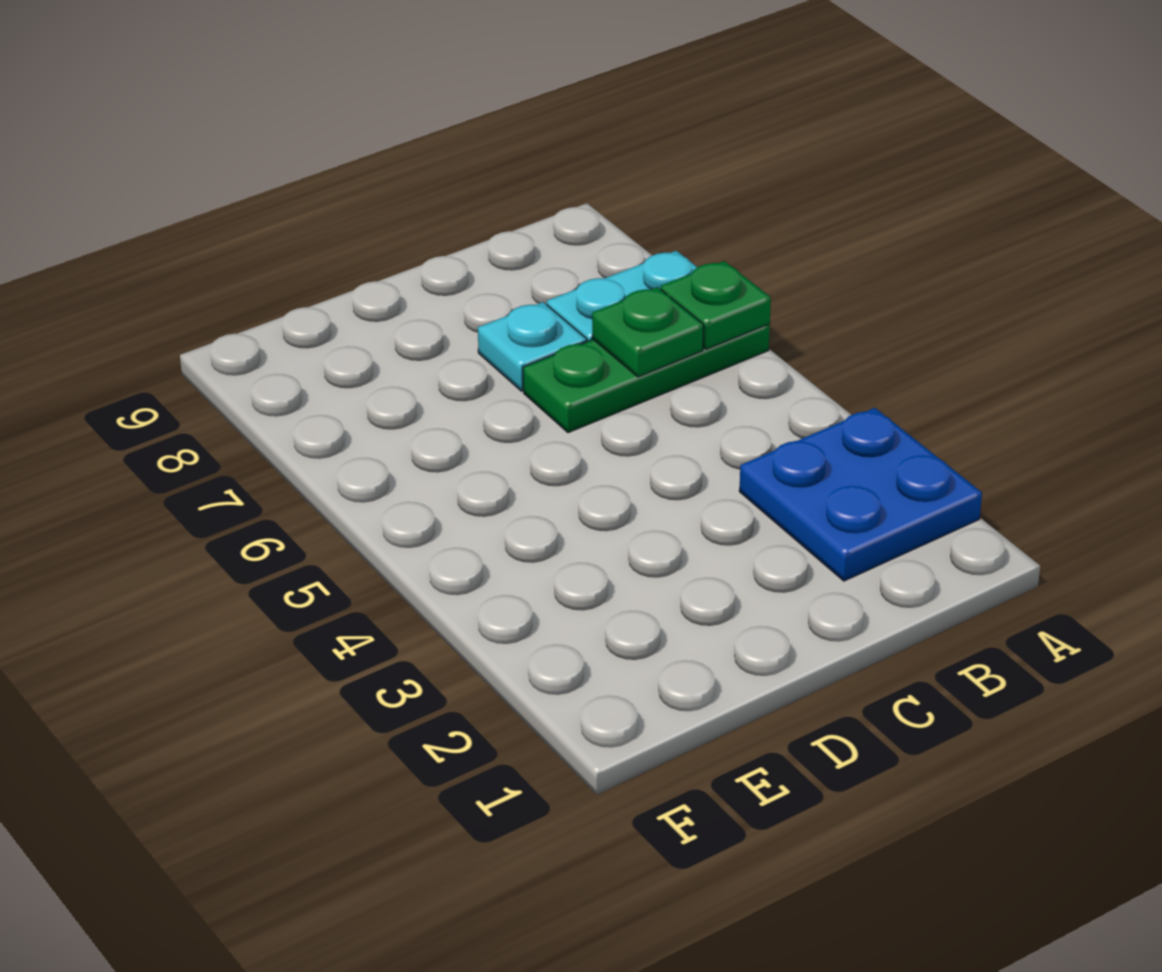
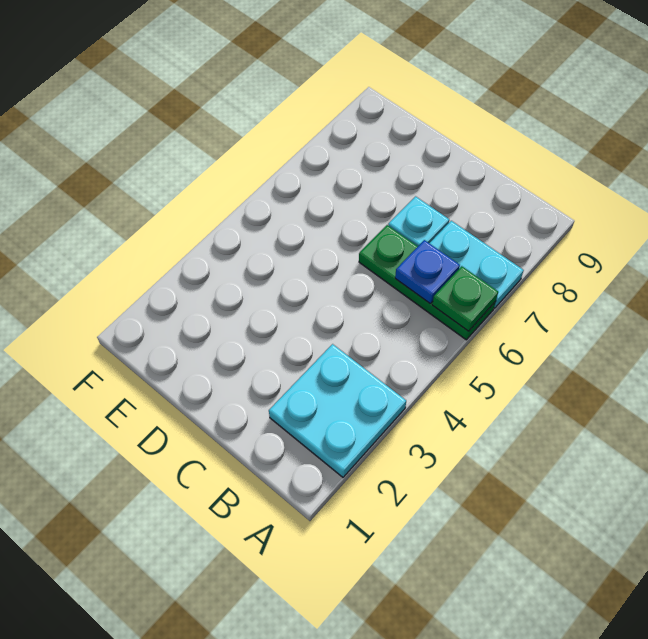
blue 2x2 plate [739,408,982,581] -> cyan 2x2 plate [269,344,406,477]
green 1x1 plate [592,287,704,377] -> blue 1x1 plate [395,240,460,303]

